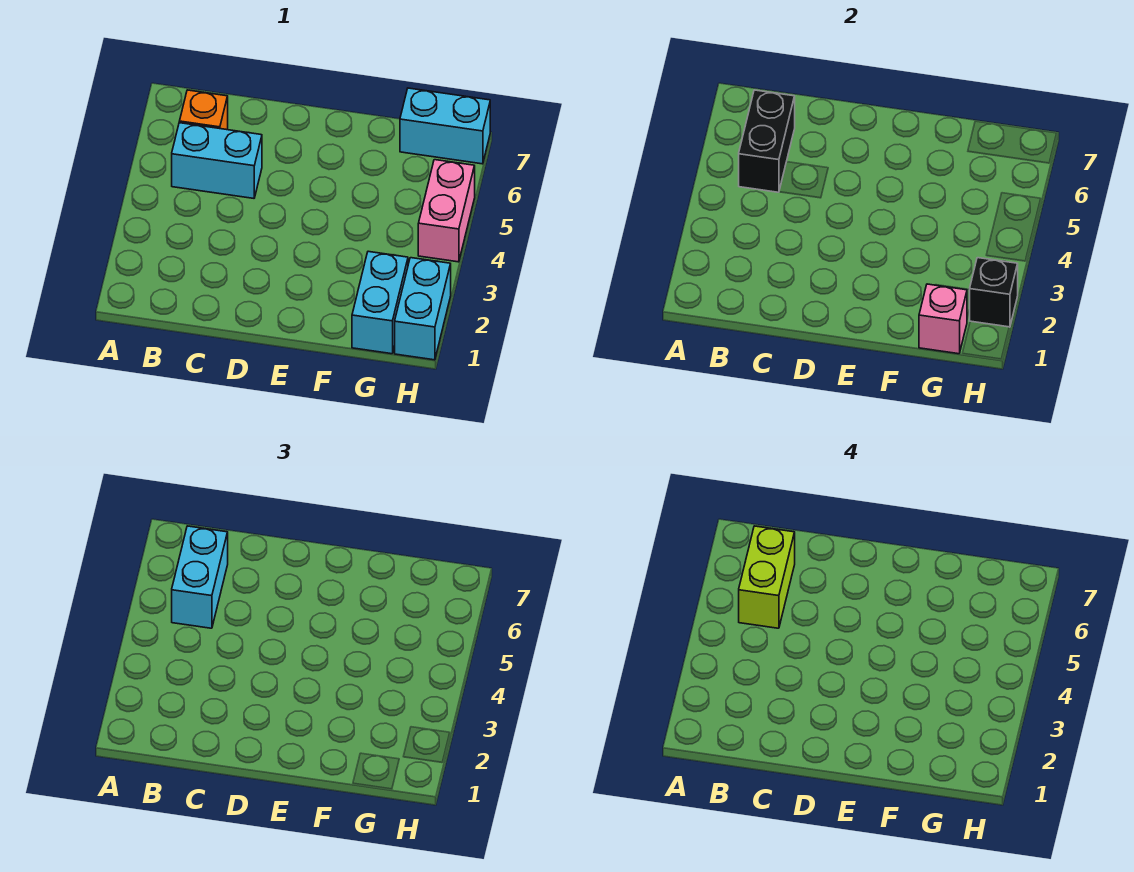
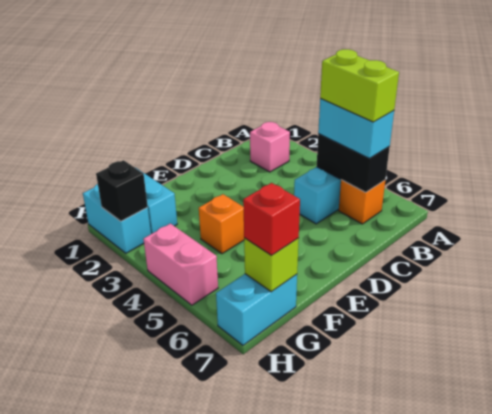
none -> orange 1x1 brick [199,194,244,254]
pink 1x1 brick [919,284,967,354] -> pink 1x1 brick moved to [250,122,290,172]
none -> lime 1x1 brick [244,238,299,292]
none -> red 1x1 brick [243,183,300,256]

